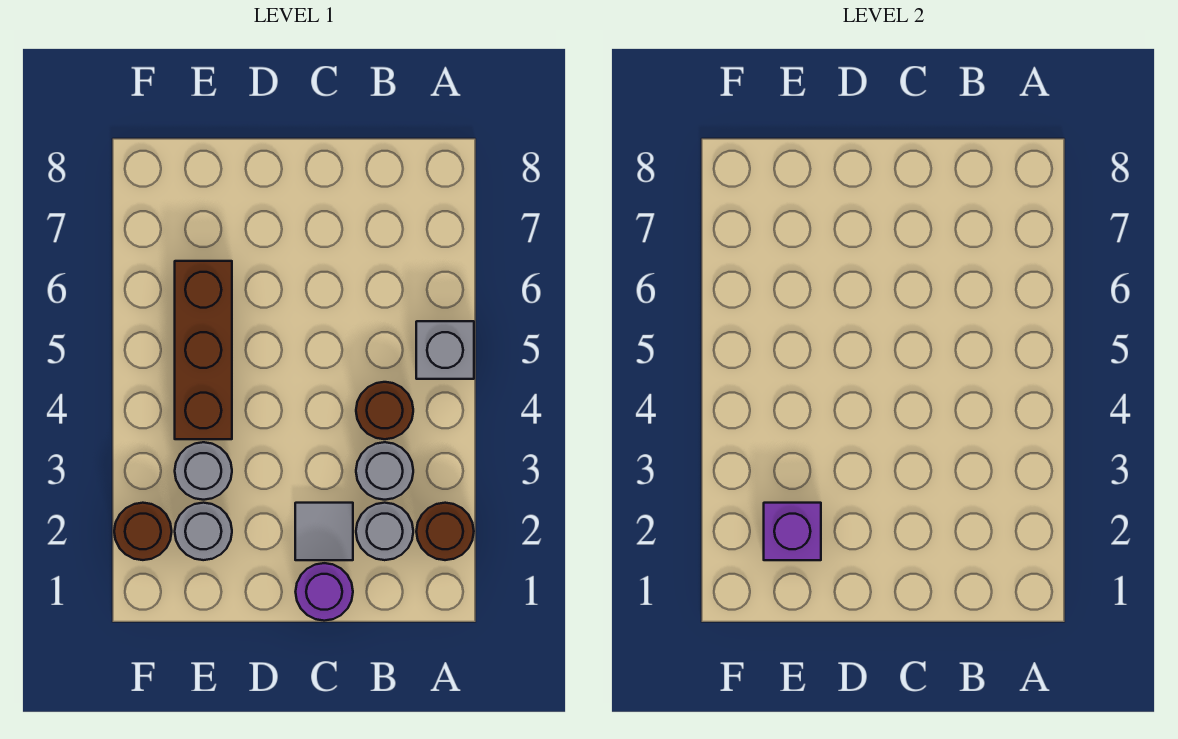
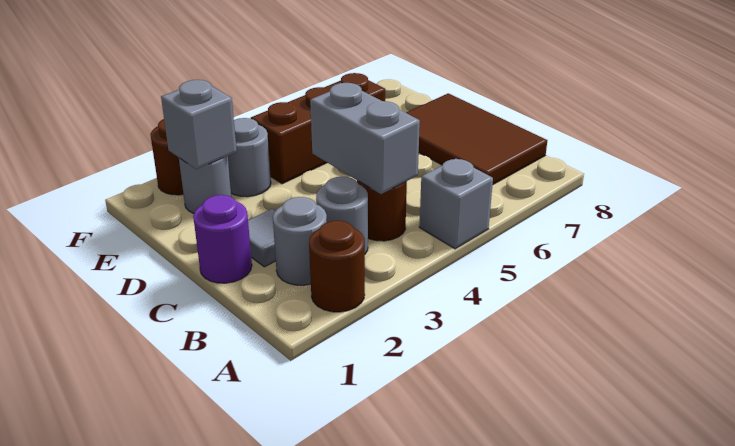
none -> grey 1x2 brick [310,83,420,194]
none -> brown 2x3 tile [406,93,547,184]
purple 1x1 brick [764,503,821,560] -> grey 1x1 brick [161,80,237,169]

